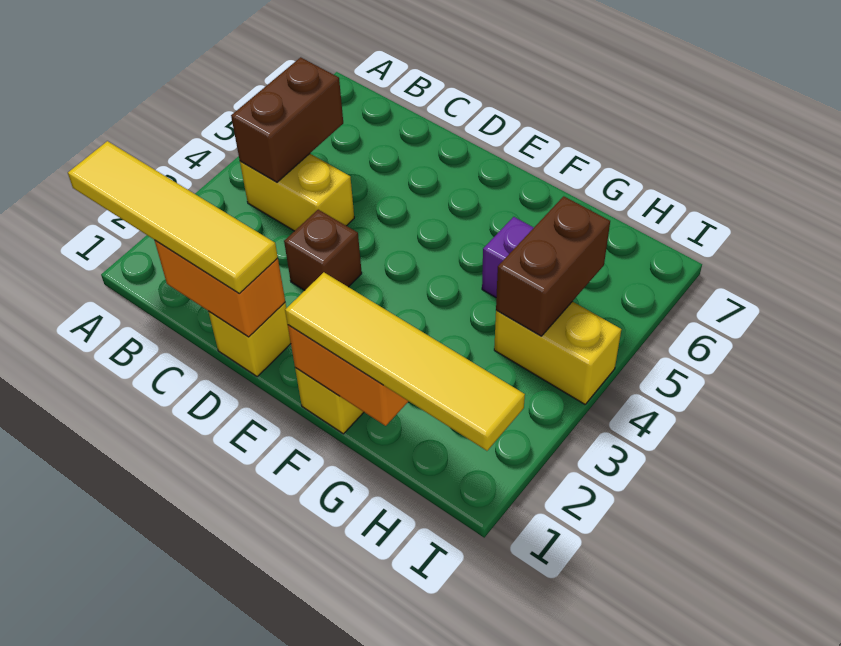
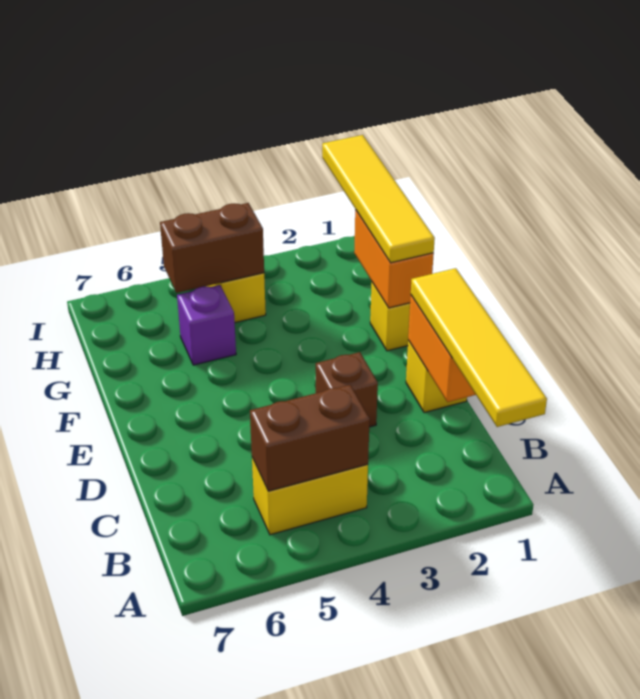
yellow 1x2 brick [240,154,354,231] -> yellow 1x2 brick turned to [252,458,368,535]

